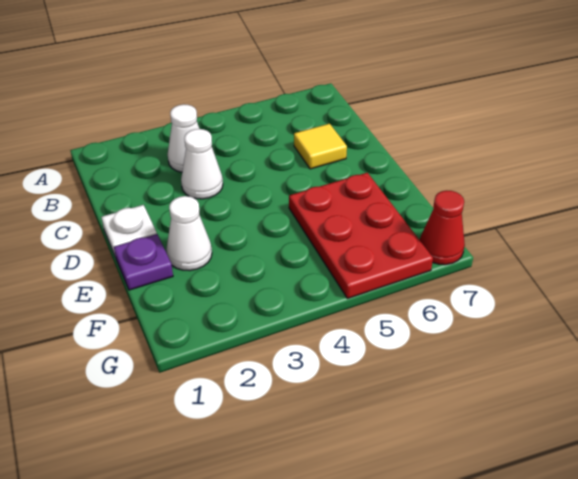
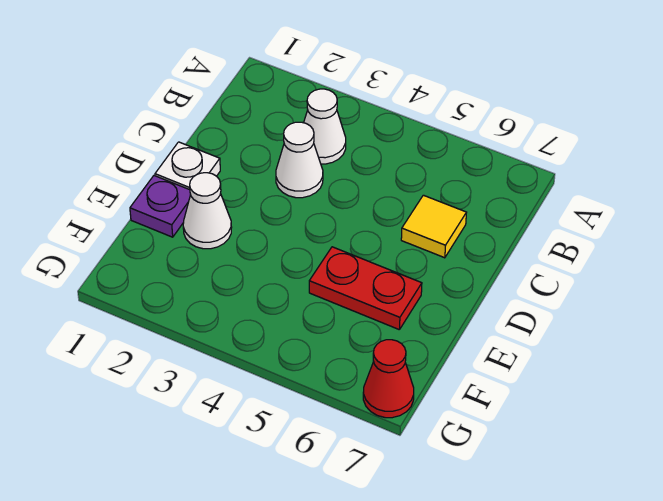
red 2x3 plate [289,173,433,299] -> red 1x2 plate [309,247,422,330]

